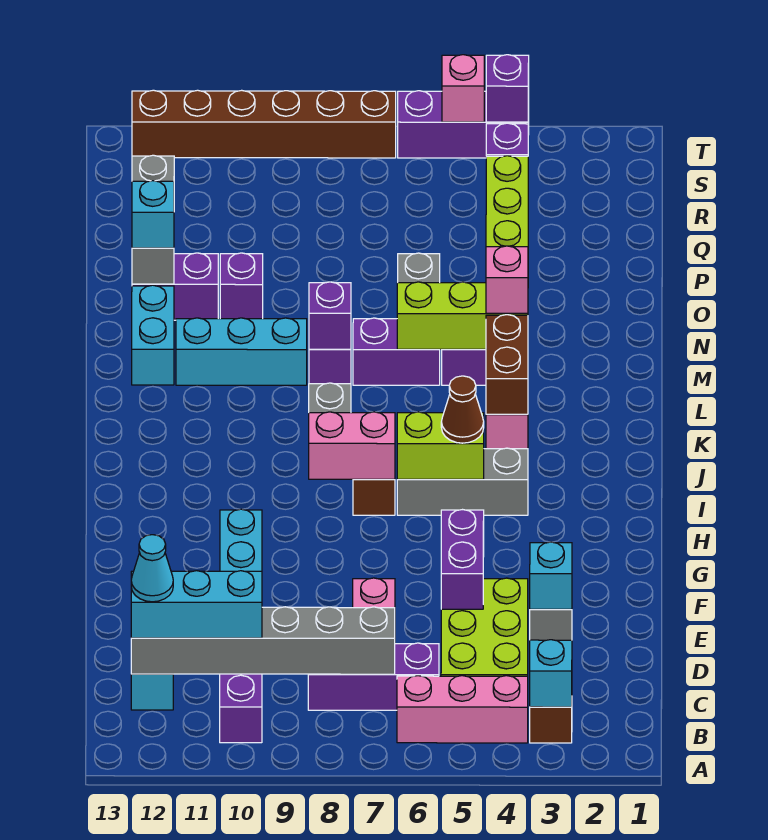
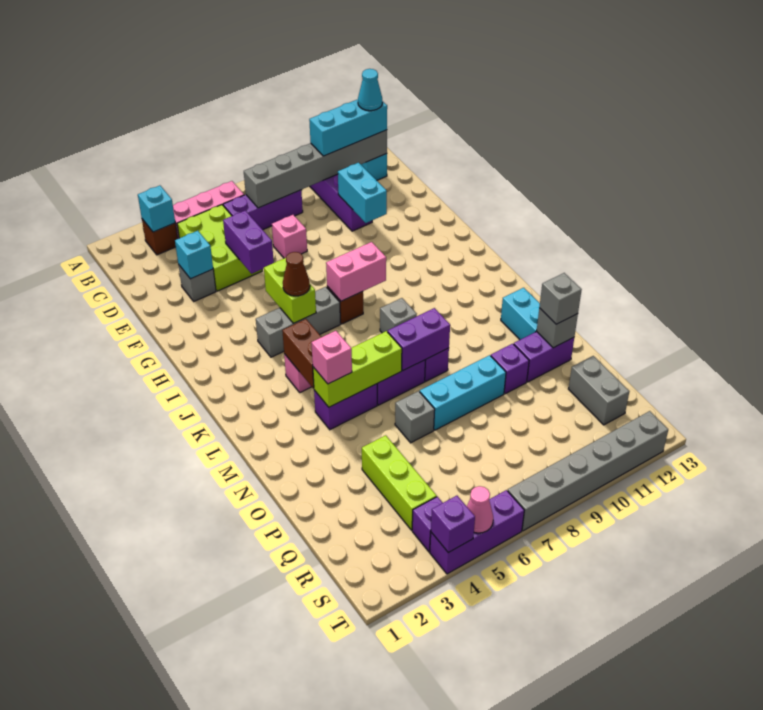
lime 1x2 brick [397,412,484,479] -> lime 1x2 brick turned to [264,258,316,323]
purple 1x1 brick [309,282,351,349] -> purple 1x2 brick [388,308,450,370]
cyan 1x3 brick [176,318,307,385] -> cyan 1x3 brick moved to [420,355,506,430]
cyan 1x1 brick [132,181,174,248] -> grey 1x1 brick [539,273,582,324]
pink 1x1 brick [442,55,484,122] -> pink 1x1 cone [467,486,493,533]
brown 1x6 brick [132,90,396,158] -> grey 1x6 brick [508,411,668,531]

